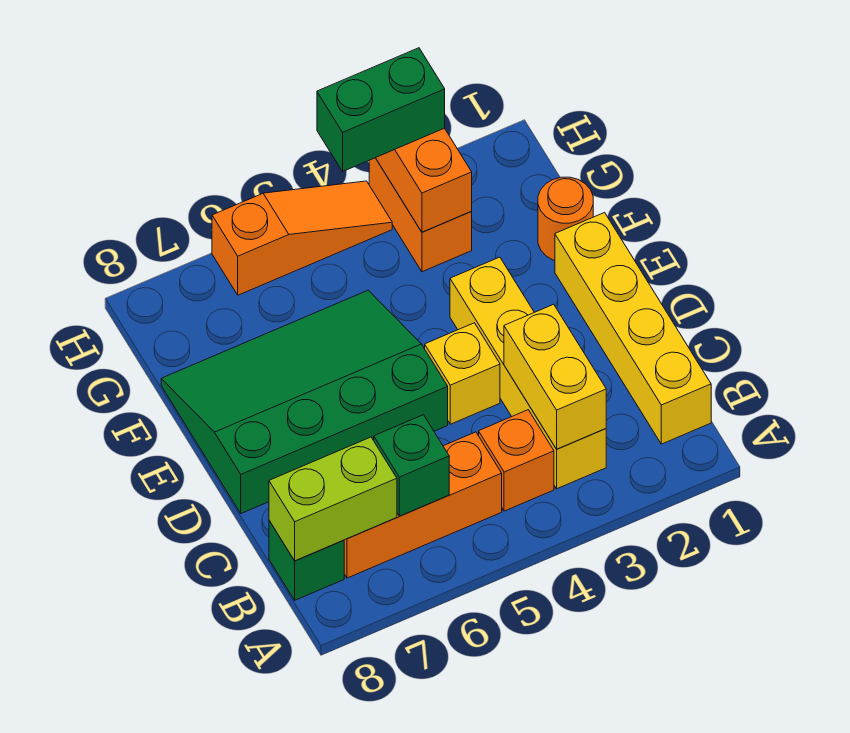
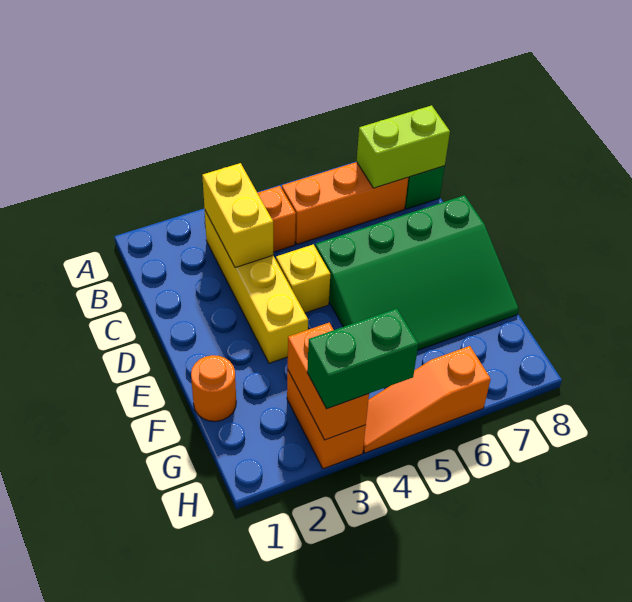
yellow 1x4 brick [555,213,711,444] -> none
green 1x1 brick [374,415,449,516] -> none

